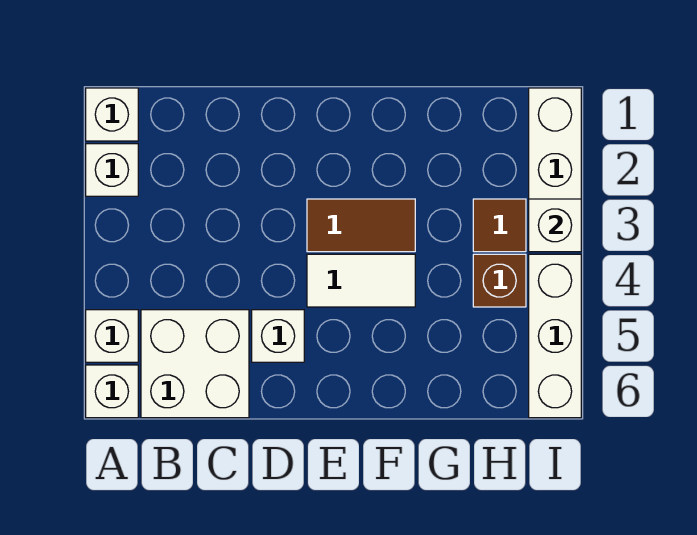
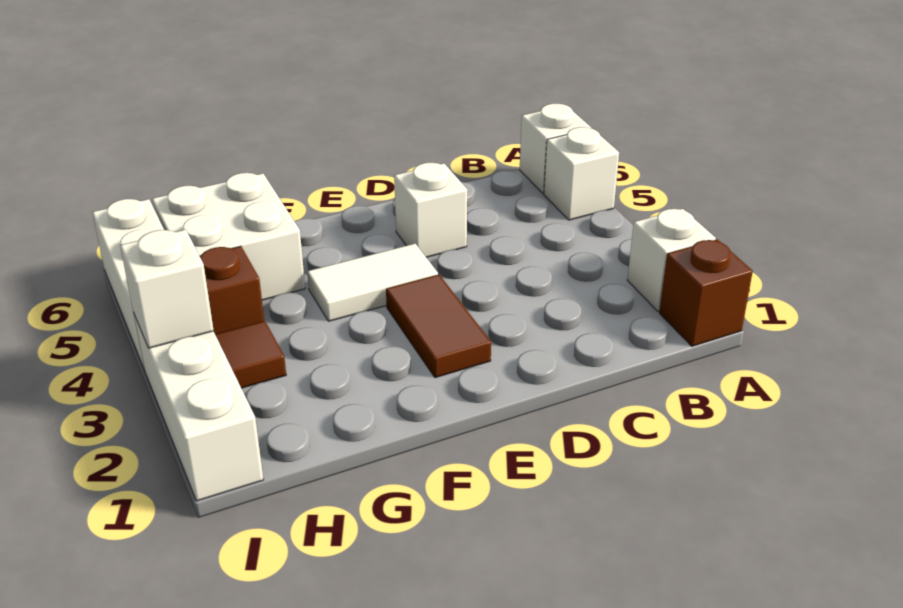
white 1x1 brick [86,88,138,141] -> brown 1x1 brick [659,239,753,346]
white 2x2 brick [141,310,249,418] -> white 2x2 brick moved to [152,173,305,300]
brown 1x2 tile [307,199,415,252] -> brown 1x2 tile turned to [386,275,491,378]

